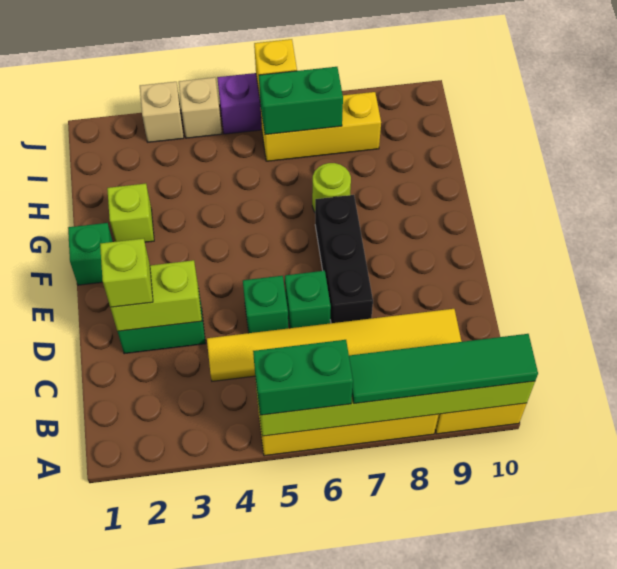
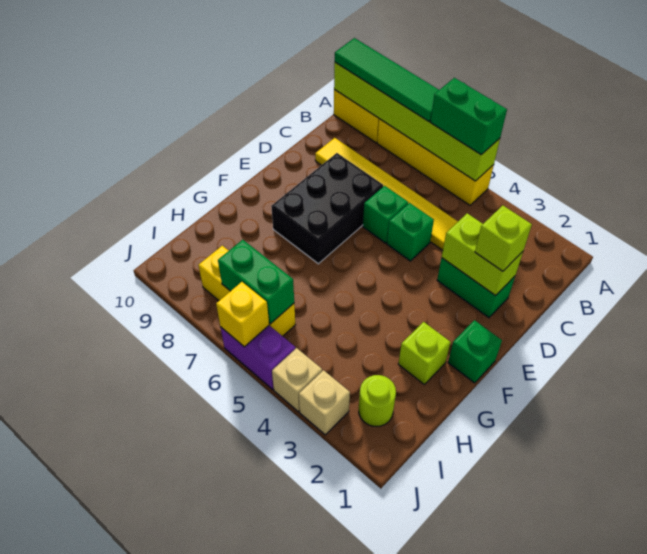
black 1x3 brick [315,195,373,323] -> black 2x3 brick [271,153,383,264]
lime 1x1 round brick [312,163,351,212] -> lime 1x1 round brick moved to [359,375,396,426]

